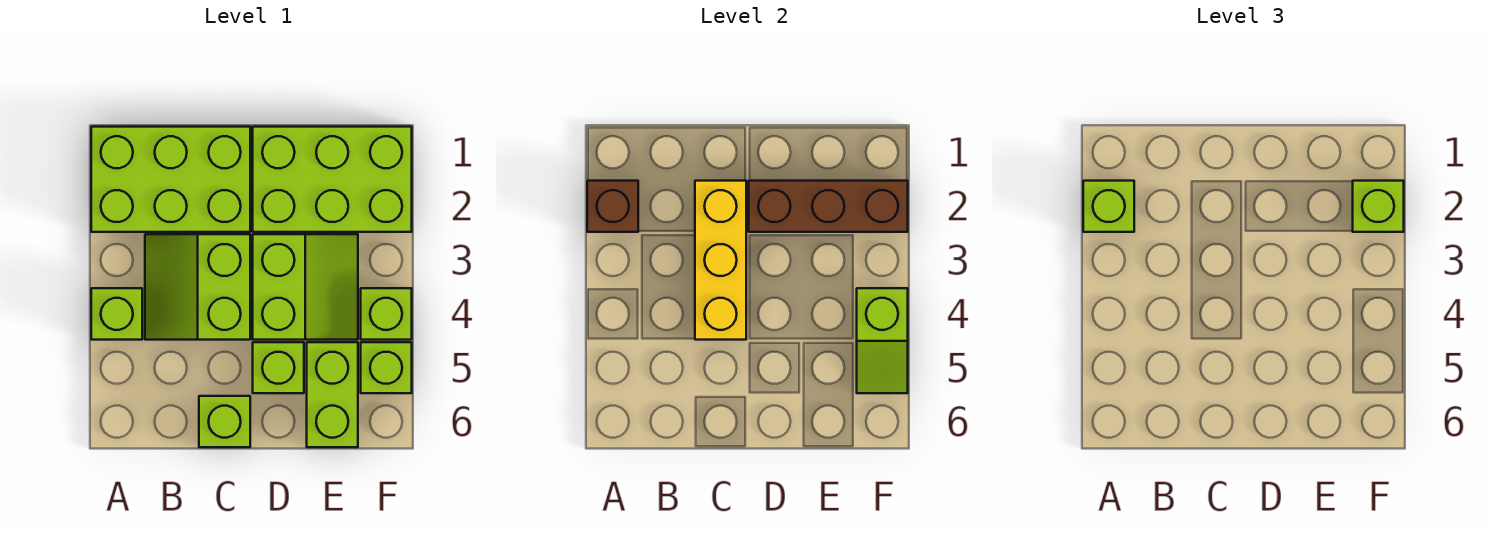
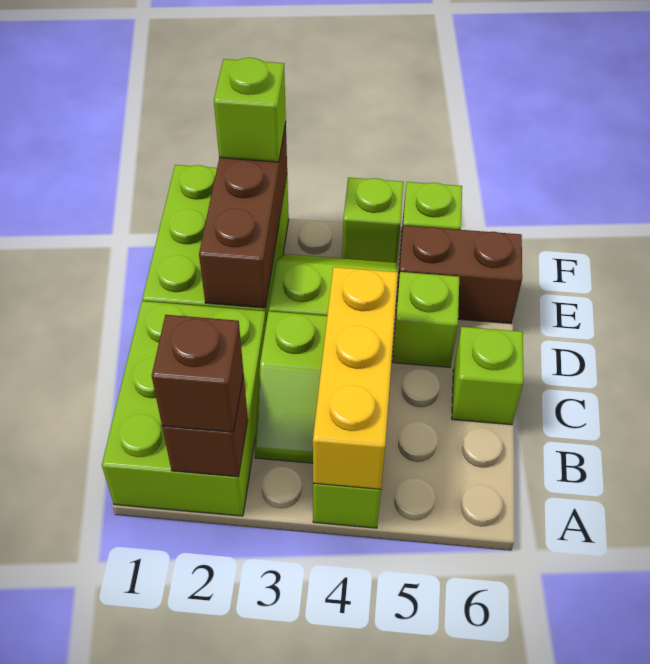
lime 1x1 brick [1083,181,1134,232] -> brown 1x1 brick [152,315,244,432]
yellow 1x3 brick [695,181,746,340] -> yellow 1x3 brick turned to [313,267,398,489]
lime 1x2 brick [307,342,358,447] -> brown 1x2 brick [396,225,522,324]
lime 1x2 slope [857,288,908,393] -> none

